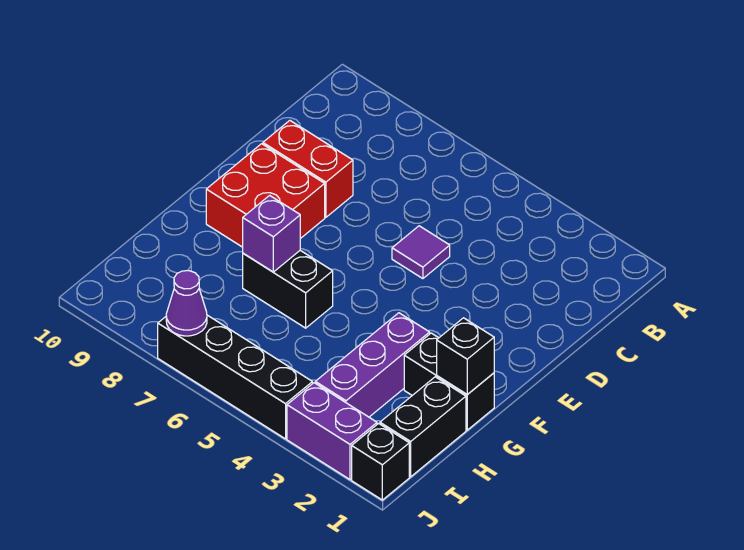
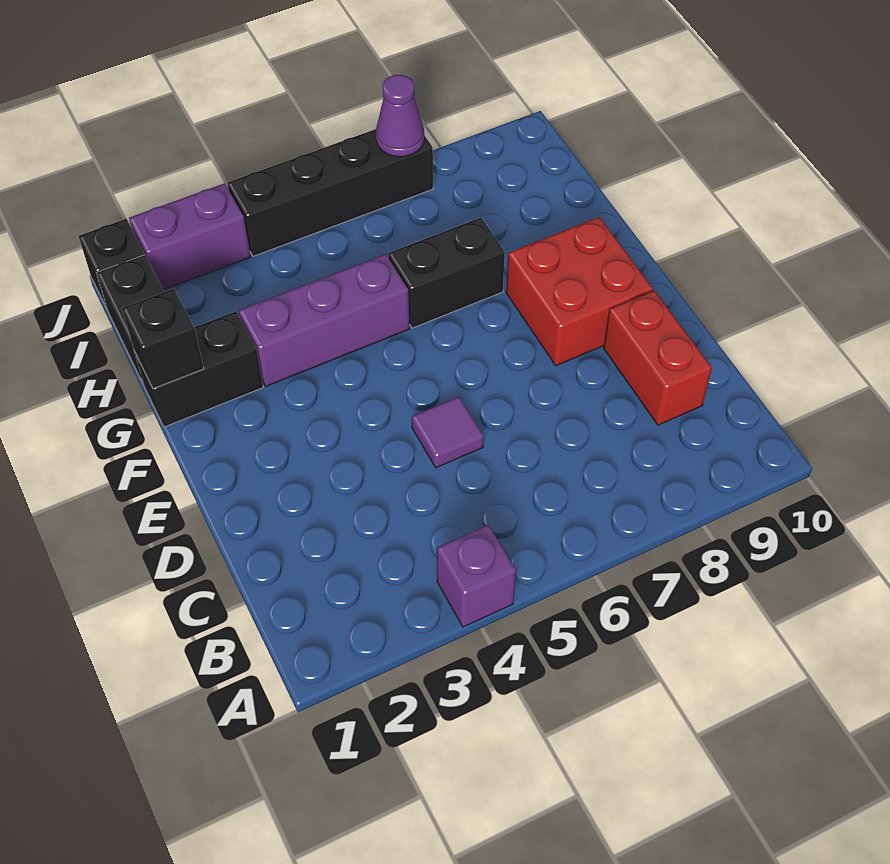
red 1x2 brick [263,121,353,217] -> red 1x2 brick turned to [604,291,712,425]
purple 1x3 brick [315,313,430,417] -> purple 1x3 brick turned to [239,254,410,386]
purple 1x1 brick [243,195,300,272] -> purple 1x1 brick moved to [437,525,516,627]

